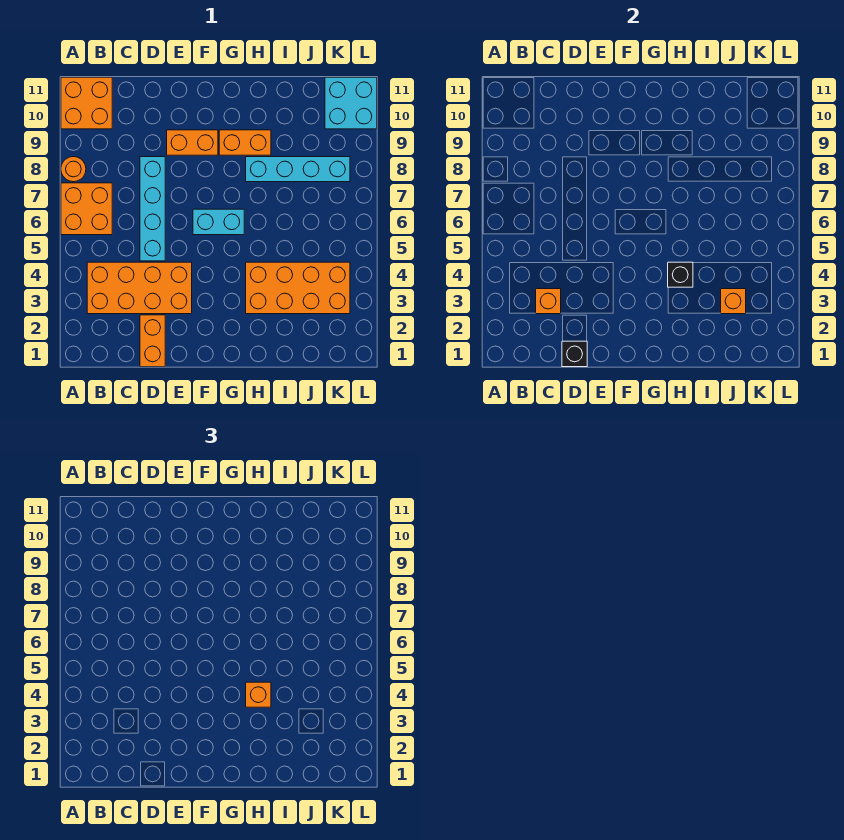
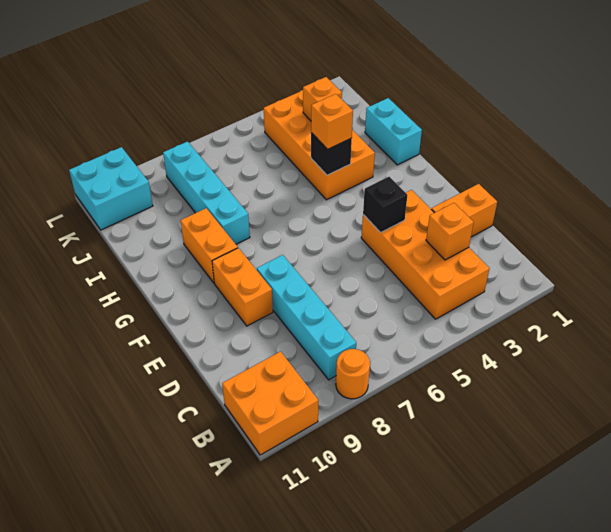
orange 2x2 brick [61,183,112,235] -> none
black 1x1 brick [562,341,587,367] -> black 1x1 brick moved to [363,177,407,233]
cyan 1x4 brick [140,157,165,261] -> cyan 1x4 brick turned to [257,255,356,380]
cyan 1x2 brick [193,209,244,235] -> cyan 1x2 brick moved to [365,98,422,165]

